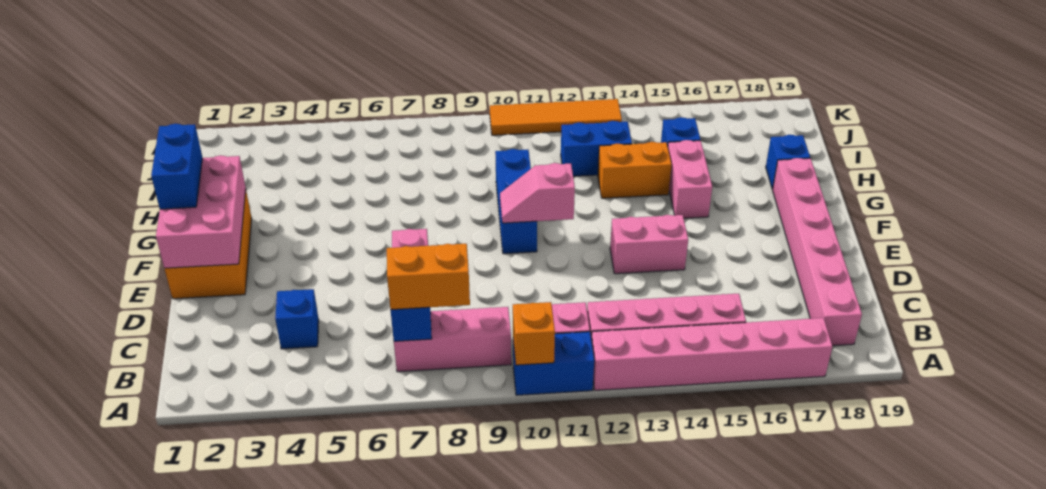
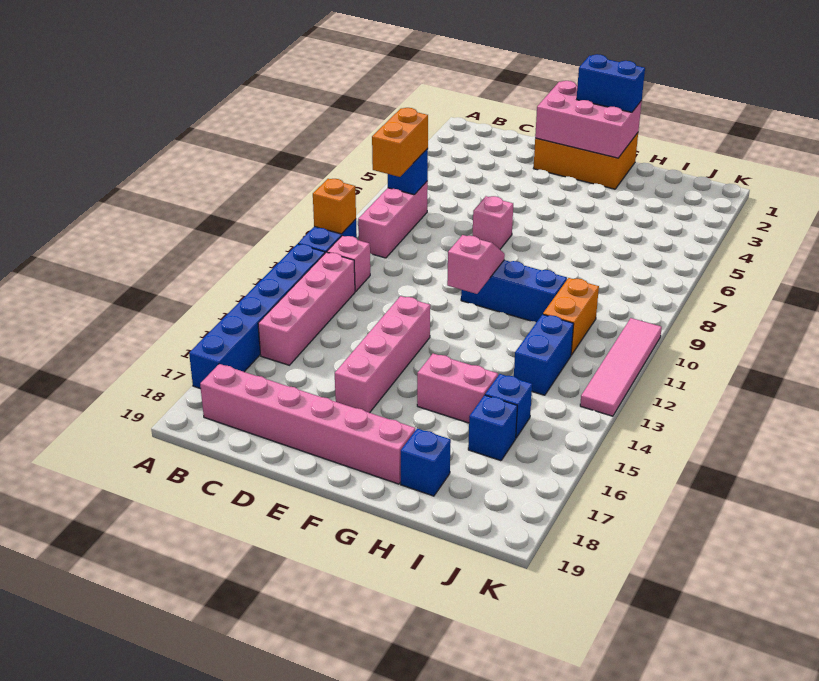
pink 1x6 brick [591,318,832,390] -> blue 1x6 brick [189,244,325,389]
blue 1x1 brick [275,289,319,349] -> blue 1x1 brick moved to [468,395,517,461]
pink 1x2 brick [610,215,688,274] -> pink 1x4 brick [335,296,430,413]
orange 1x2 brick [598,142,671,198] -> orange 1x2 brick moved to [543,278,599,355]
orange 1x4 tile [490,99,622,135] -> pink 1x4 tile [580,318,662,416]

